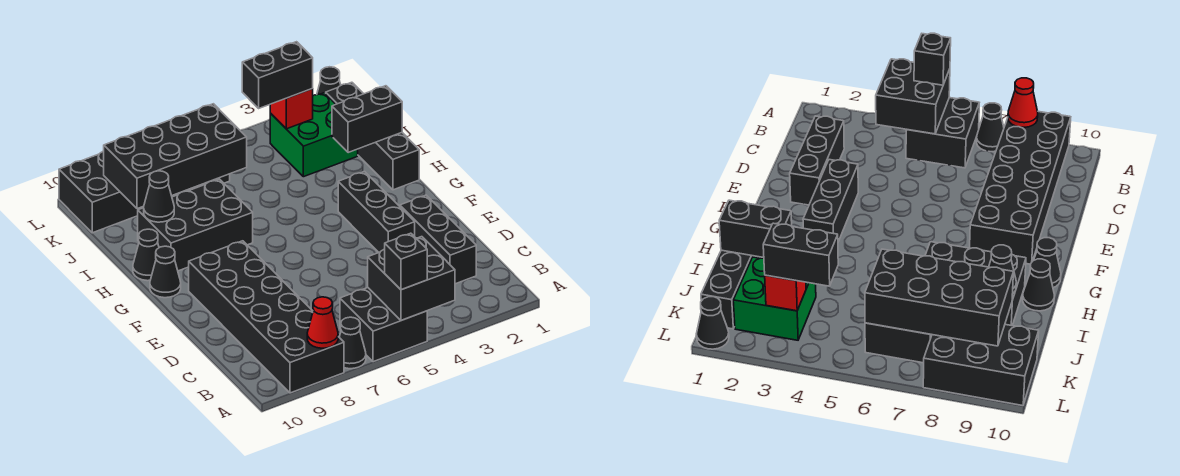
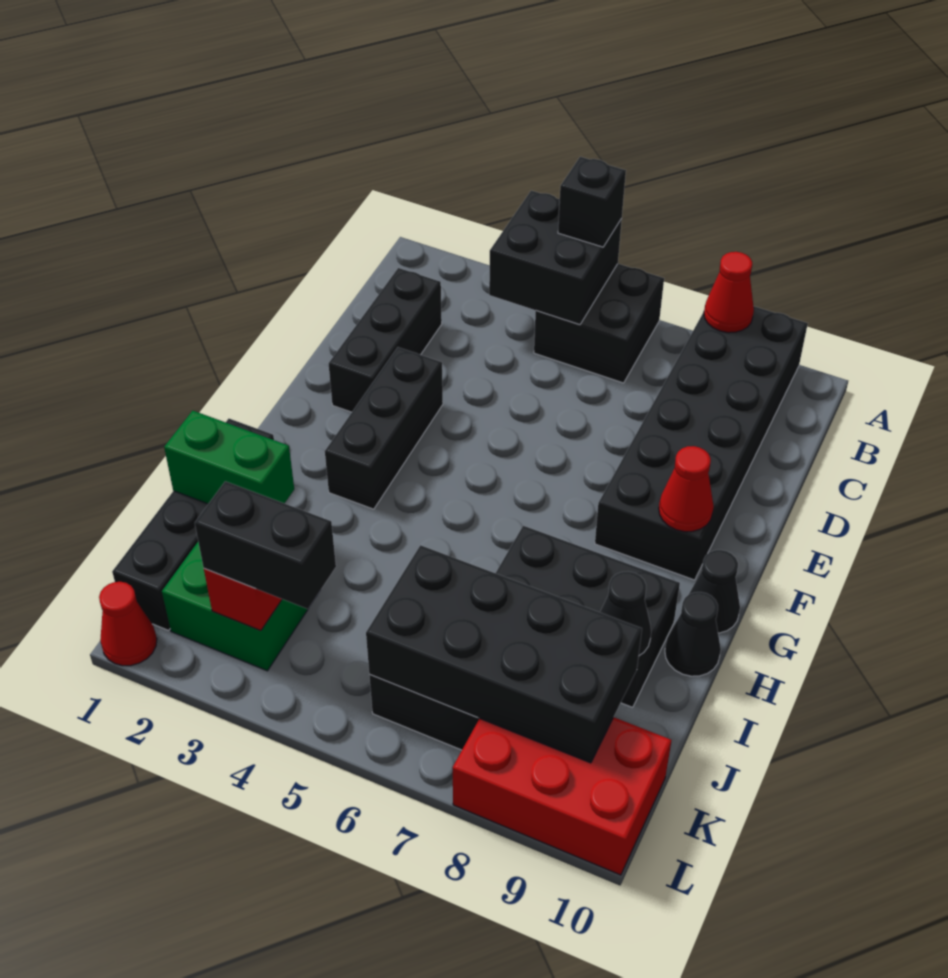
black 1x1 cone [339,317,366,369] -> none
none -> red 1x1 cone [659,446,714,532]
black 1x2 brick [332,86,402,153] -> green 1x2 brick [164,411,294,504]
black 2x3 brick [59,151,174,233] -> red 2x3 brick [453,717,671,875]
black 1x1 cone [317,67,341,95] -> red 1x1 cone [99,582,157,666]

